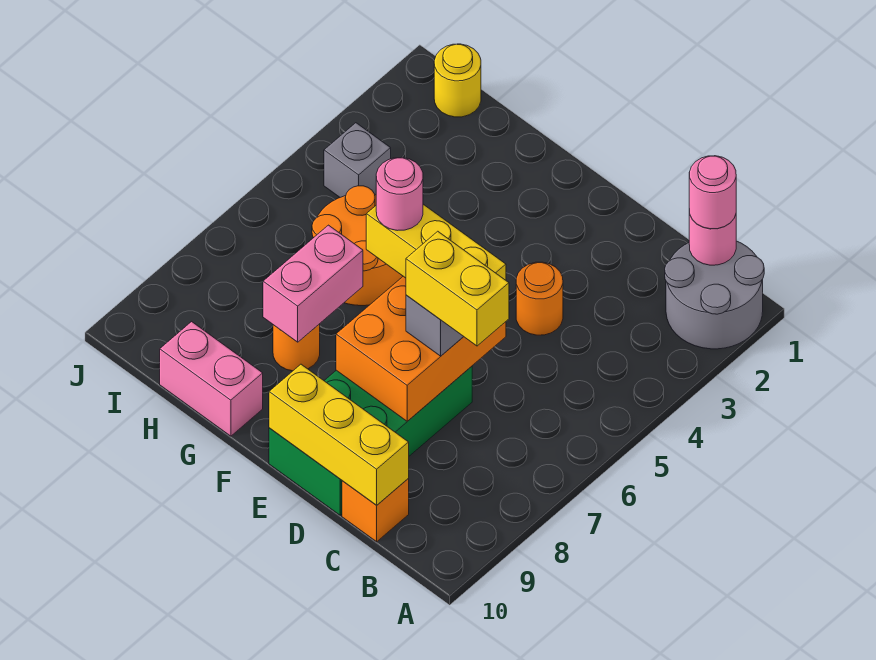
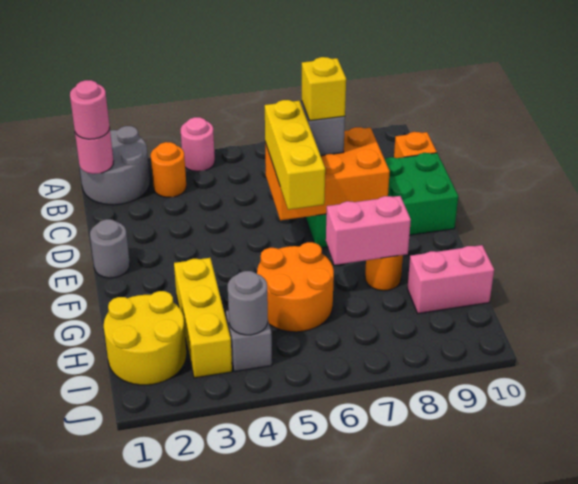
yellow 1x2 brick [406,231,509,346] -> yellow 1x1 brick [302,57,346,121]
yellow 1x3 brick [269,364,409,505] -> yellow 1x3 brick moved to [174,258,232,378]
orange 1x1 round brick [516,262,563,335] -> orange 1x1 round brick moved to [151,142,186,198]
none -> grey 1x1 round brick [90,219,130,278]
pink 1x1 round brick [376,157,423,231] -> pink 1x1 round brick moved to [181,117,215,172]
pink 1x2 brick [160,322,263,436] -> pink 1x2 brick turned to [407,245,494,314]
yellow 1x1 round brick [434,44,481,117] -> yellow 2x2 round brick [104,291,187,385]
none -> grey 1x1 round brick [228,271,268,335]

